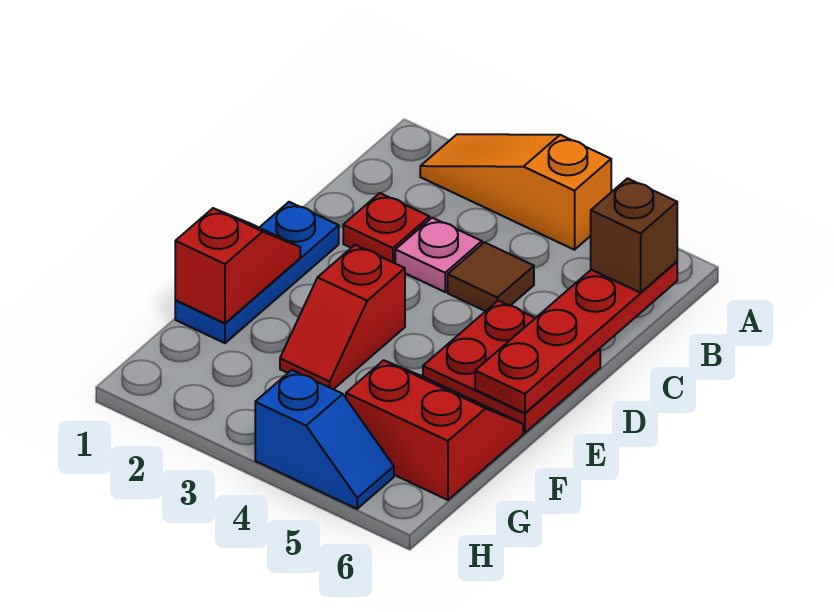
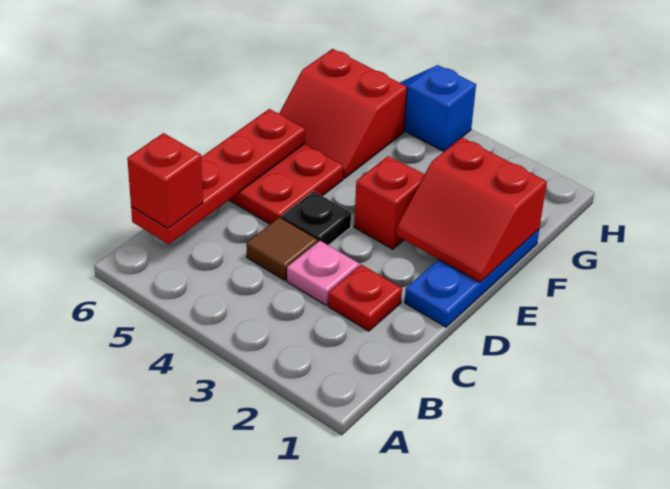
orange 1x3 slope [420,134,611,250] -> none
brown 1x1 brick [591,178,677,293] -> red 1x1 brick [127,133,203,229]
none -> black 1x1 plate [281,191,351,245]
red 1x2 slope [175,208,300,323] -> red 2x2 slope [396,138,547,282]

